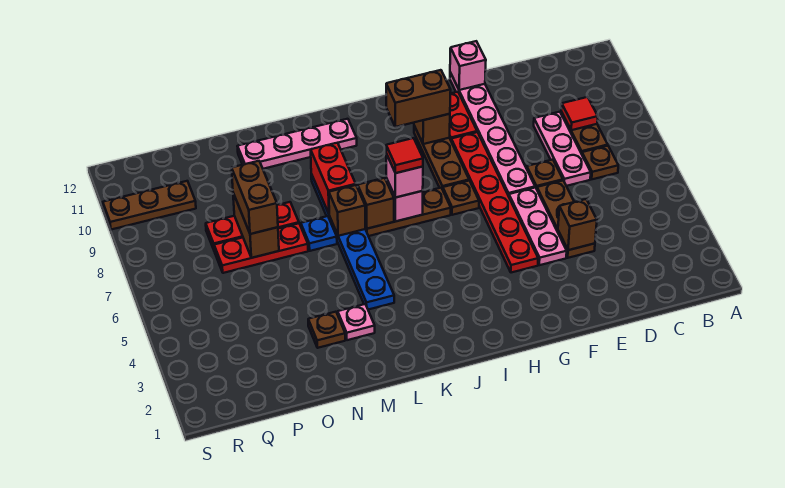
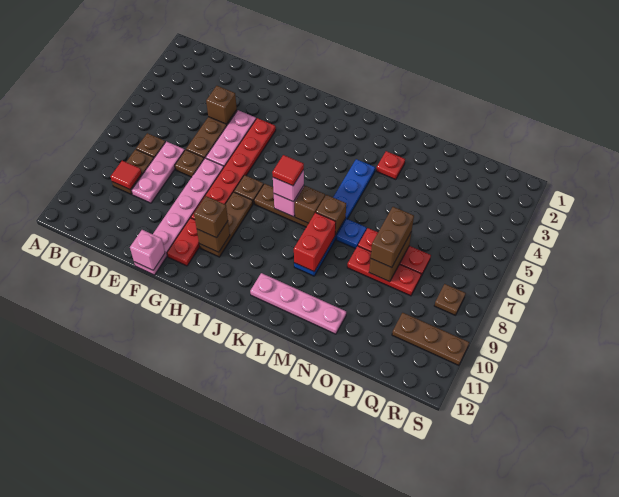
brown 1x2 brick [386,70,451,127] -> brown 1x1 brick [194,196,228,238]
pink 1x1 plate [338,304,375,340] -> red 1x1 plate [376,151,405,180]
brown 1x1 plate [308,312,345,348] -> brown 1x1 plate moved to [434,284,466,315]

